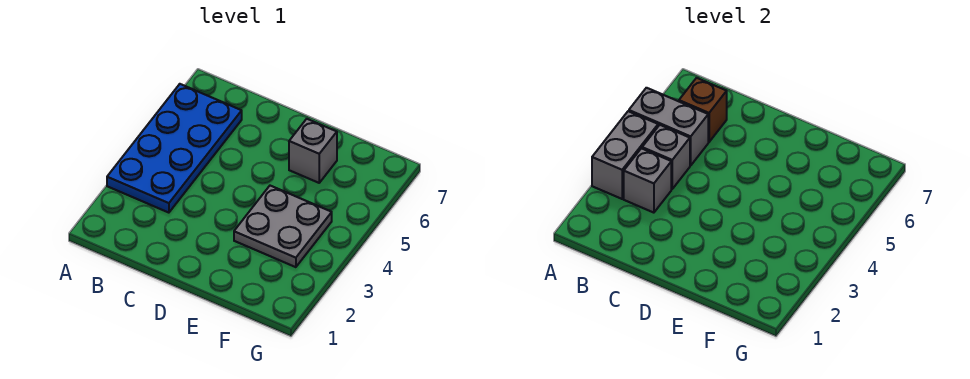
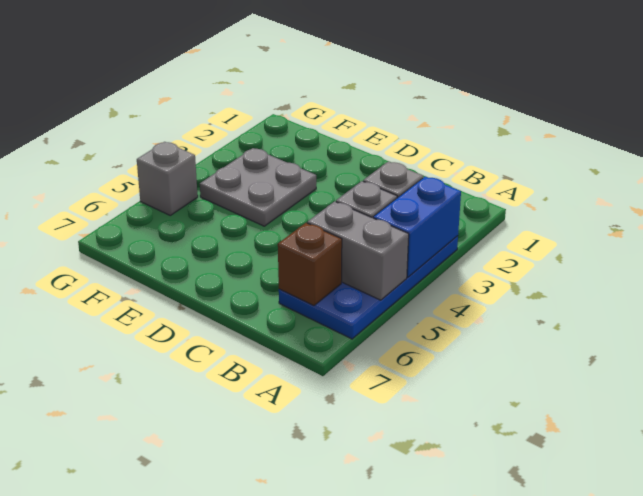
grey 1x2 brick [592,111,658,199] -> blue 1x2 brick [373,176,461,277]
grey 1x1 brick [289,119,337,183] -> grey 1x1 brick moved to [137,142,198,215]

